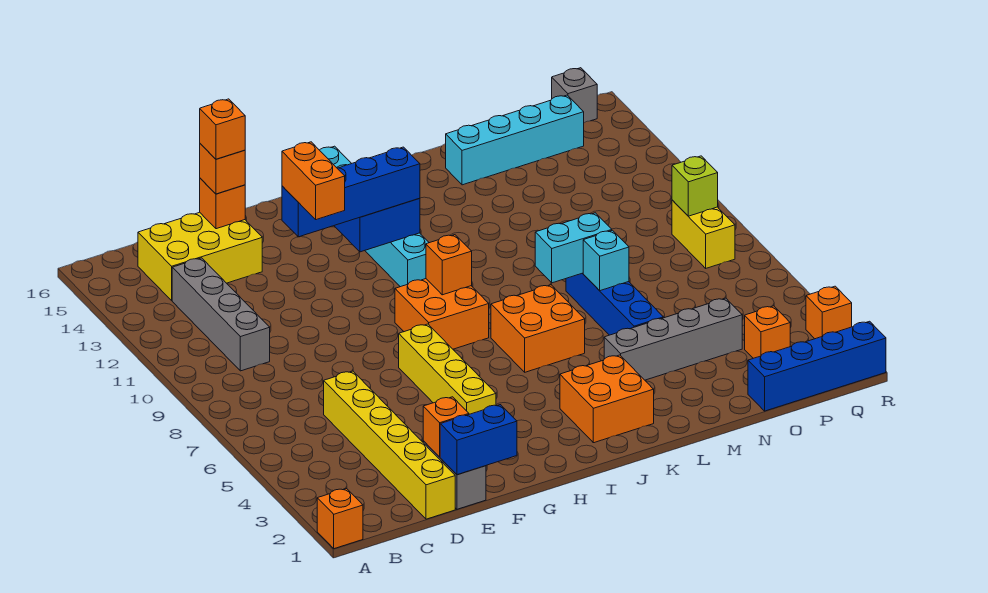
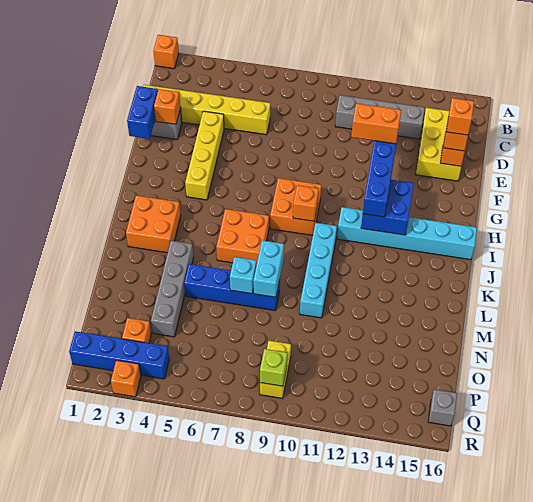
yellow 1x4 brick [399,324,496,414] -> yellow 1x4 brick turned to [185,111,224,200]
cyan 1x4 brick [446,95,584,185] -> cyan 1x4 brick moved to [300,223,337,318]
blue 1x4 brick [748,321,886,411] -> blue 1x4 brick turned to [69,331,169,379]
yellow 1x2 brick [672,200,735,268] -> yellow 1x2 brick turned to [260,341,291,398]

